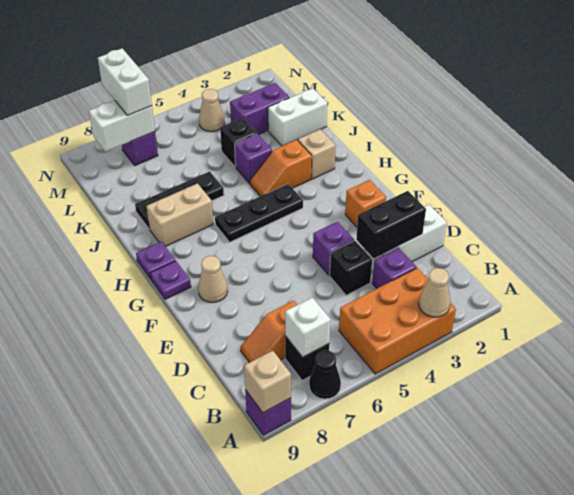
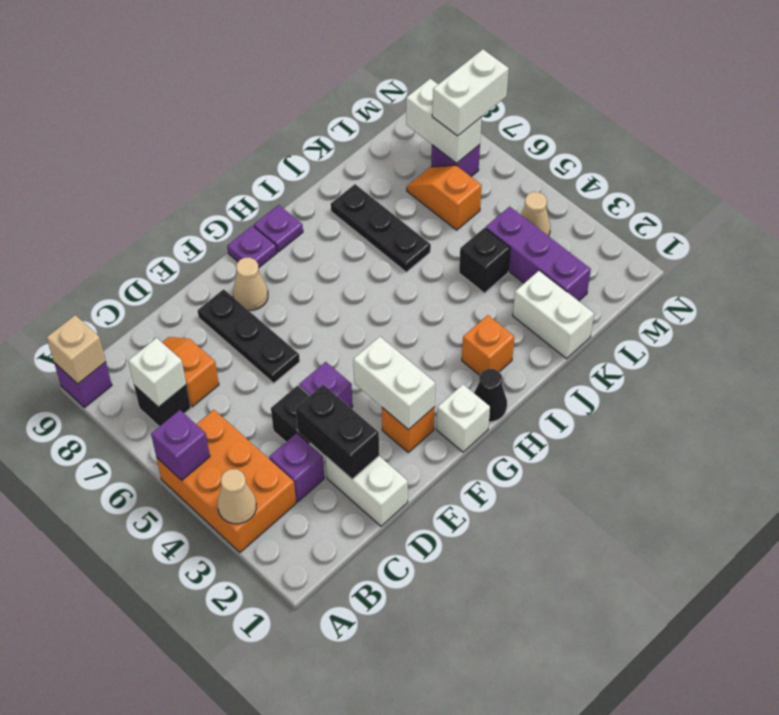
black 1x1 cone [309,350,341,399] -> black 1x1 cone moved to [474,369,507,422]
none -> white 1x2 brick [353,337,435,430]
none -> white 1x1 brick [437,384,490,452]
black 1x3 plate [215,184,303,242] -> black 1x3 plate moved to [198,289,300,383]
tan 1x1 brick [298,129,336,179] -> orange 1x1 brick [462,315,514,375]
orange 1x2 slope [250,140,312,196] -> orange 1x2 slope moved to [407,165,482,230]
tan 1x2 brick [146,184,213,247] -> none
purple 1x1 brick [235,134,272,184] -> purple 1x1 brick moved to [151,410,210,480]
purple 1x2 brick [230,83,289,135] -> purple 1x3 brick [486,207,591,301]

